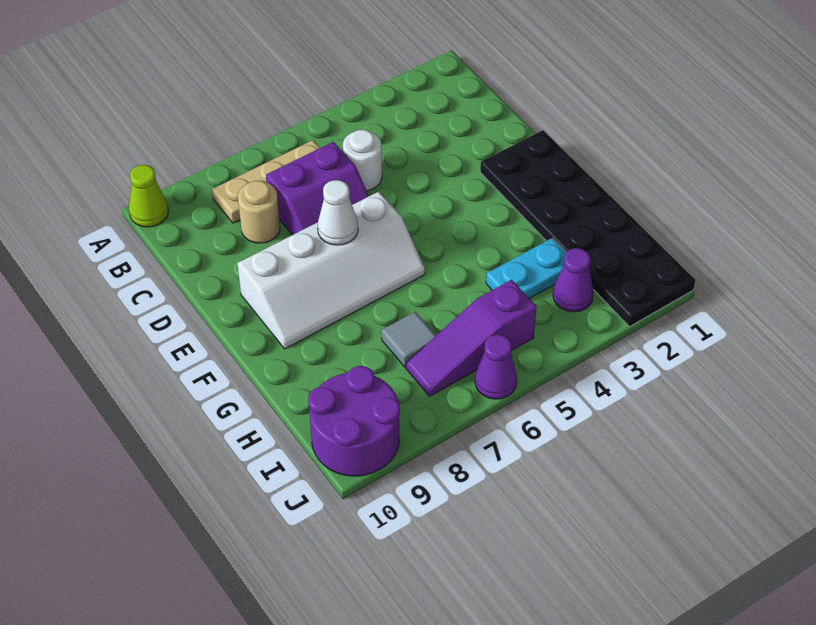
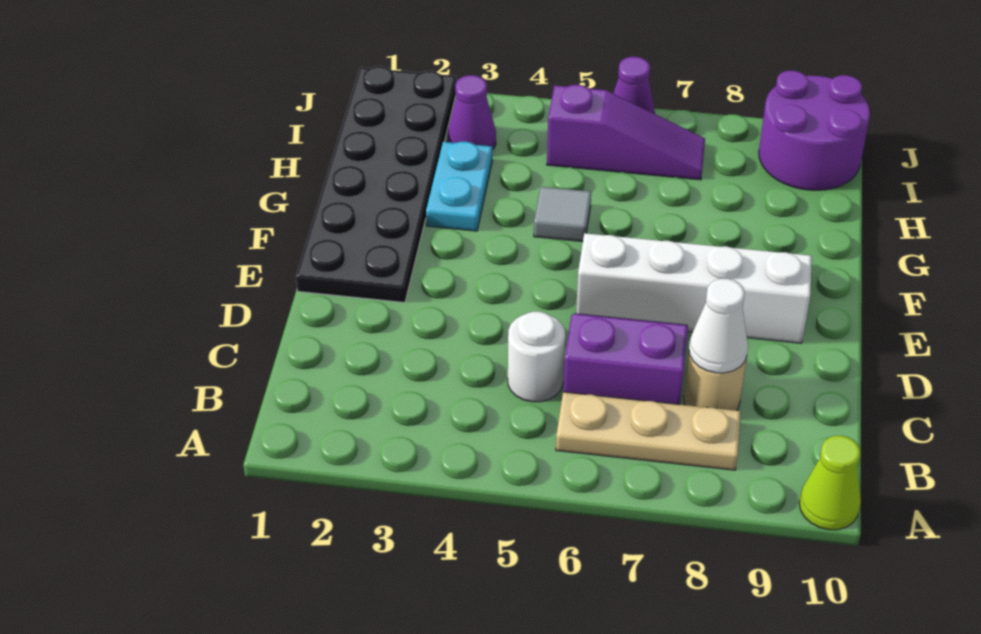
white 1x1 cone [318,180,358,245] -> white 1x1 cone moved to [689,279,748,373]
cyan 1x2 plate [486,238,566,298] -> cyan 1x2 plate turned to [426,142,492,231]
grey 1x1 tile [381,312,436,367] -> grey 1x1 tile moved to [534,187,591,242]

